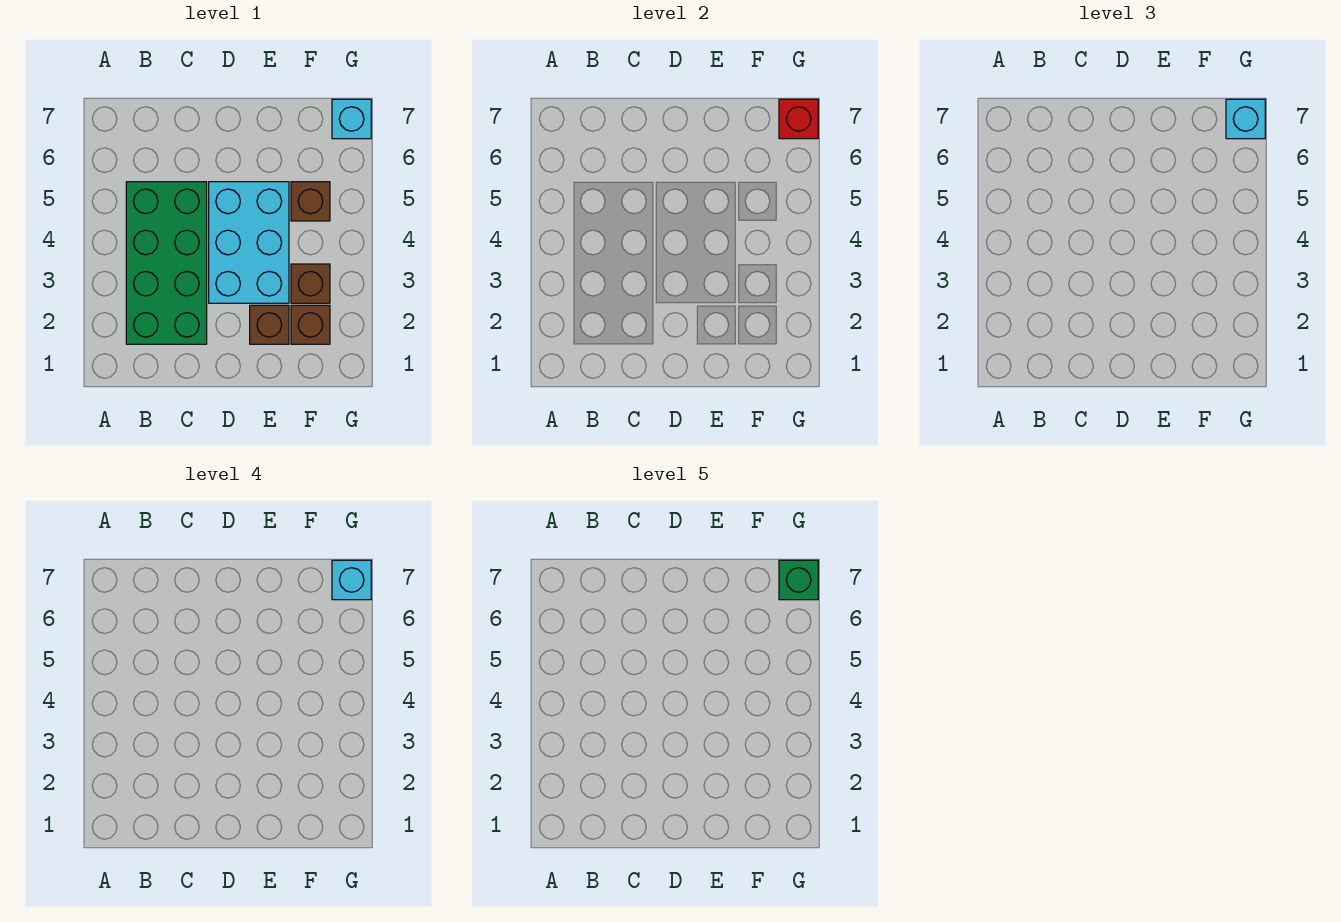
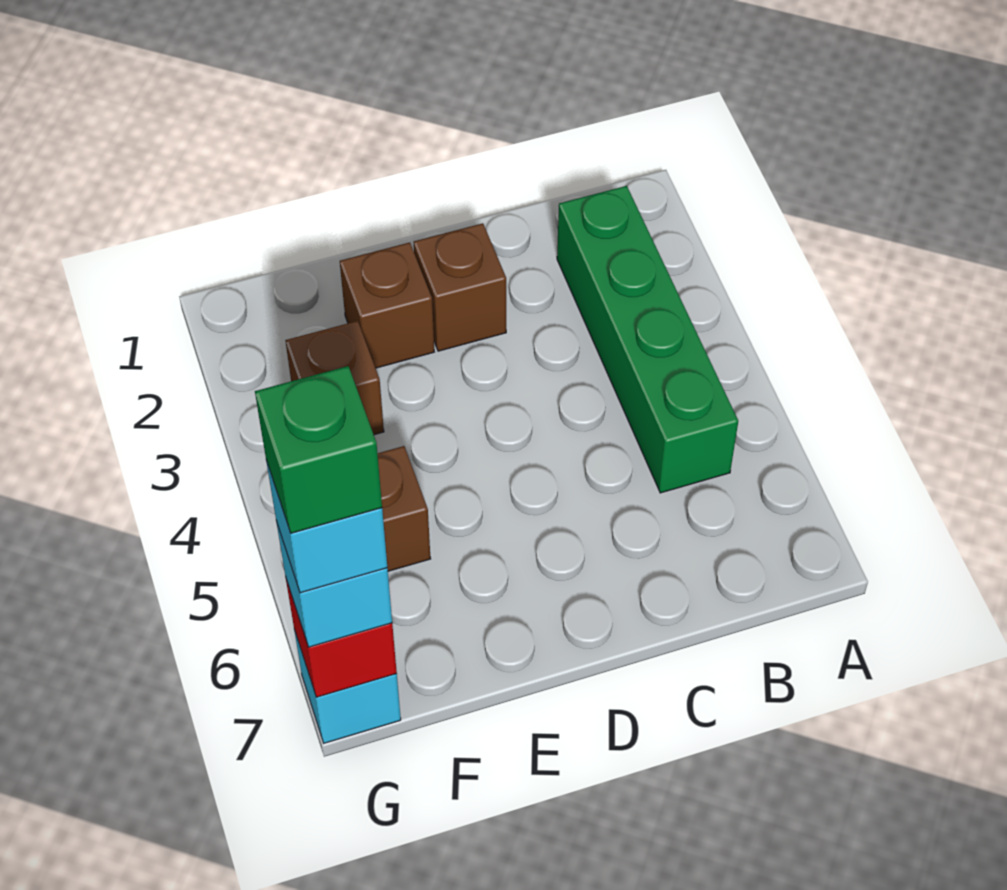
green 2x4 brick [126,182,207,344] -> green 1x4 brick [557,186,738,493]
cyan 2x3 brick [209,182,289,303] -> none
brown 1x1 brick [291,305,330,344] -> brown 1x1 brick moved to [414,223,506,351]

